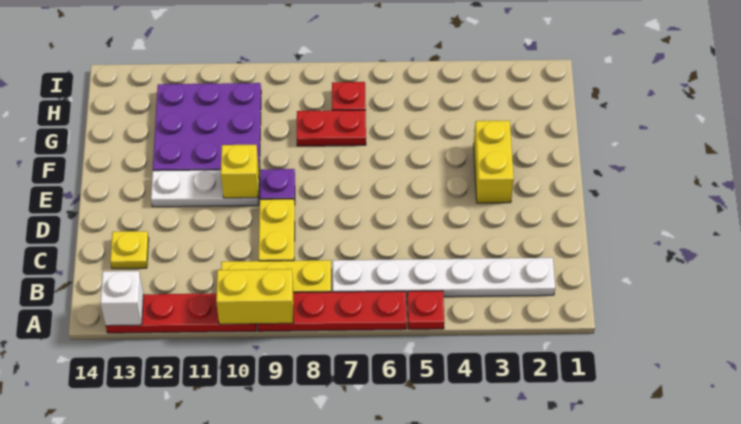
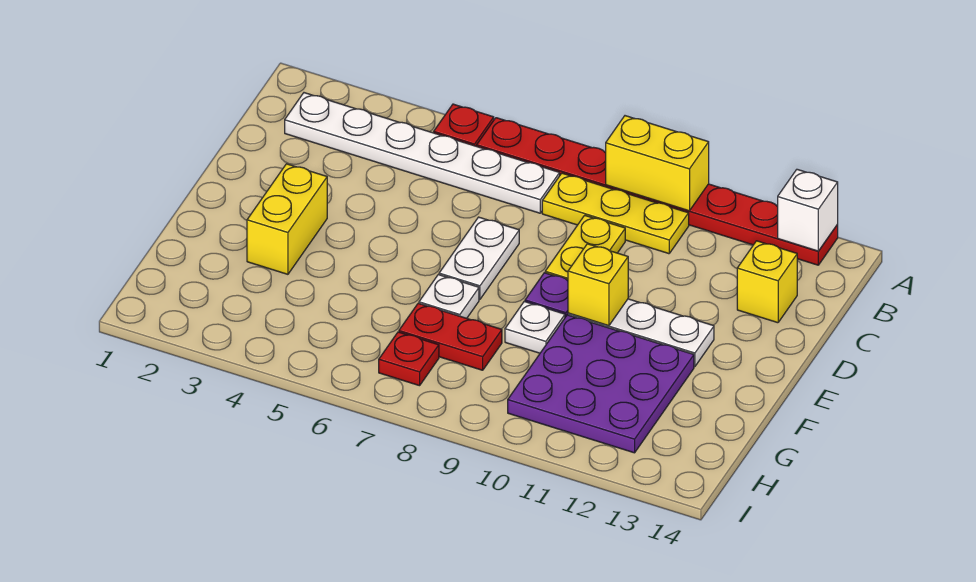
yellow 1x1 plate [110,231,149,269] -> yellow 1x1 brick [737,241,797,323]
none -> white 1x2 plate [439,217,519,299]
none -> white 1x1 plate [419,275,479,318]
none -> white 1x1 plate [505,301,565,353]

